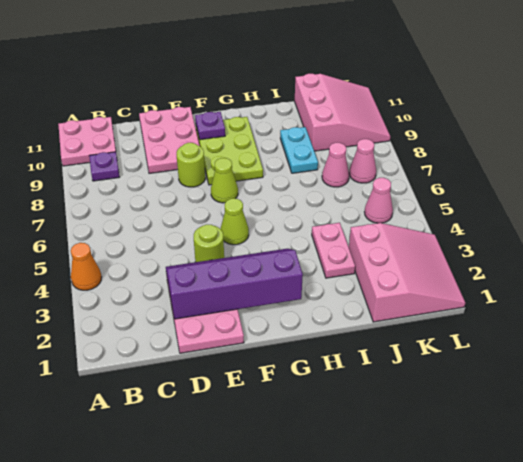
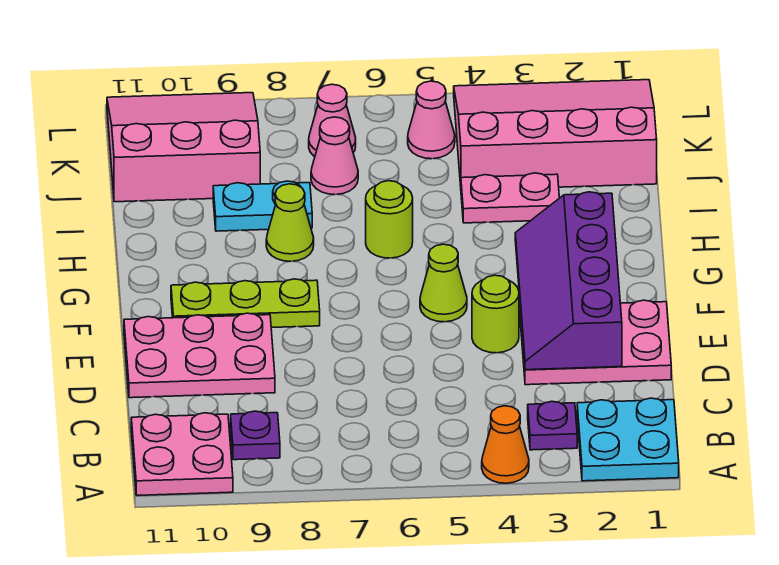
none -> cyan 2x2 plate [577,398,679,481]
lime 1x1 round brick [177,143,205,187] -> lime 1x1 round brick moved to [366,181,413,258]
lime 1x1 cone [211,158,238,203] -> lime 1x1 cone moved to [266,184,314,261]
lime 2x3 plate [196,117,263,185] -> lime 1x3 plate [171,279,320,328]
purple 1x1 plate [195,112,225,140] -> purple 1x1 plate moved to [528,401,577,450]
pink 3x3 slope [349,223,465,322] -> pink 3x4 slope [454,80,657,187]

